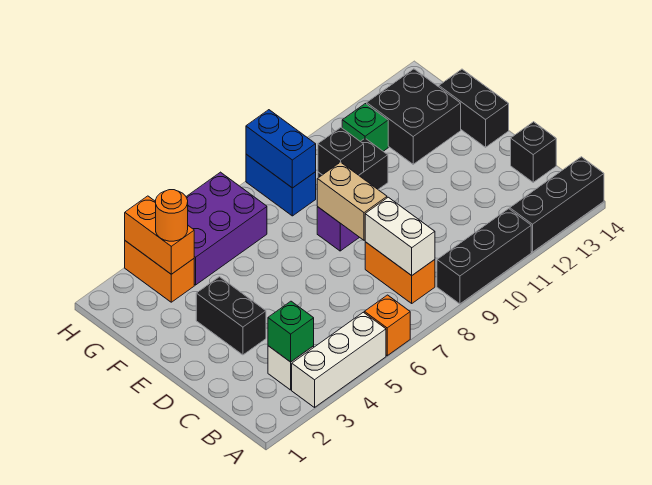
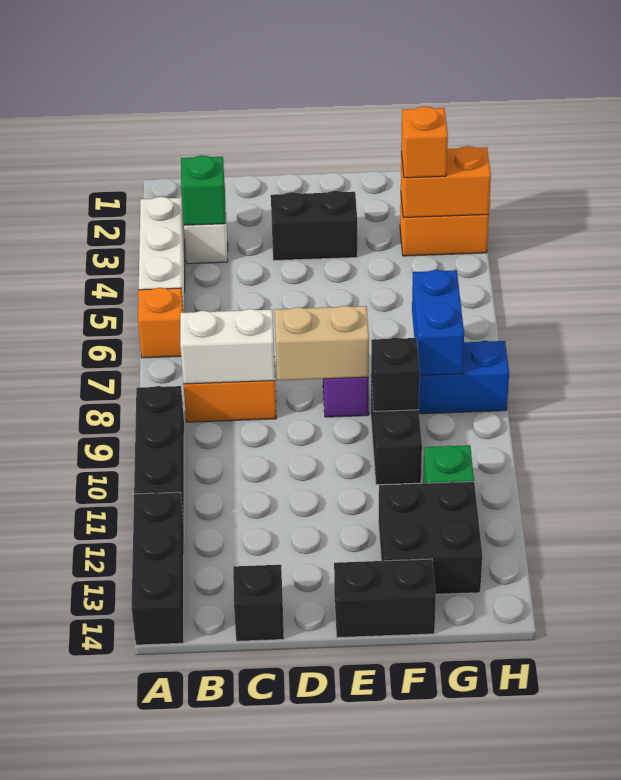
orange 1x1 round brick [156,190,188,241] -> orange 1x1 brick [401,106,448,178]
purple 2x3 brick [186,172,267,285] -> none
blue 1x2 brick [246,110,316,188] -> blue 1x2 brick turned to [412,270,464,375]

